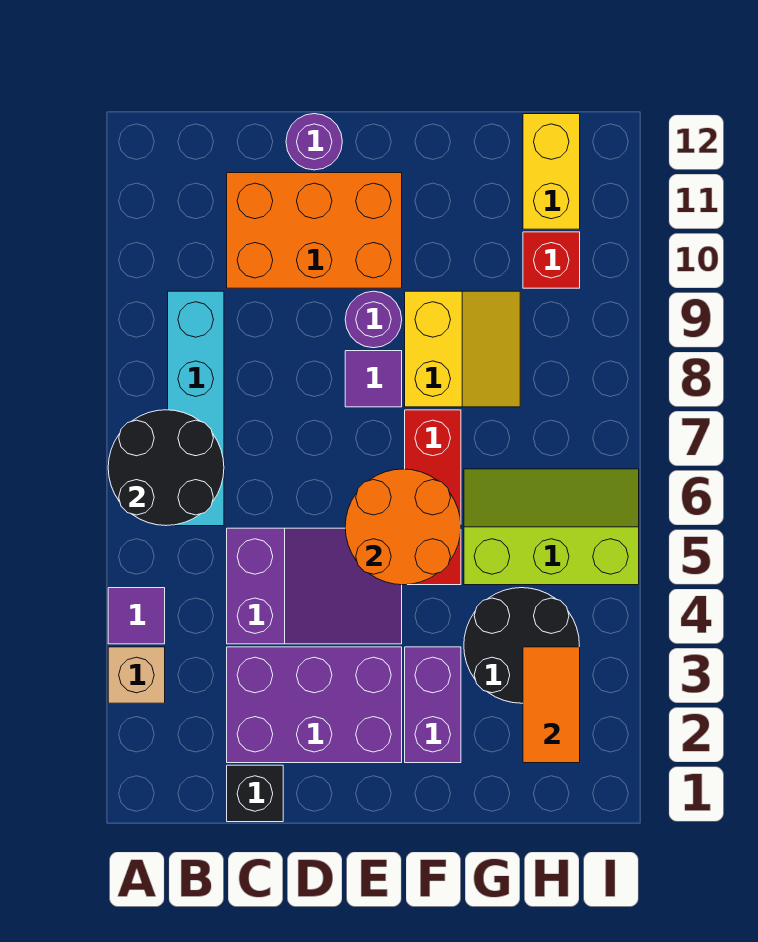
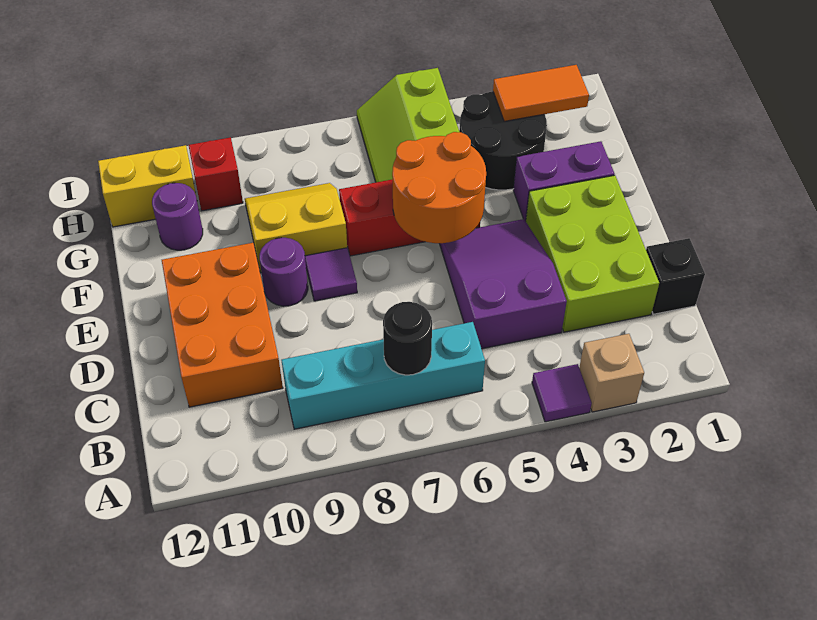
black 2x2 round brick [108,410,224,526] -> black 1x1 round brick [383,302,432,375]
purple 2x3 brick [227,647,402,763] -> lime 2x3 brick [526,175,659,332]
purple 1x1 round brick [286,114,342,170] -> purple 1x1 round brick moved to [152,183,203,250]

